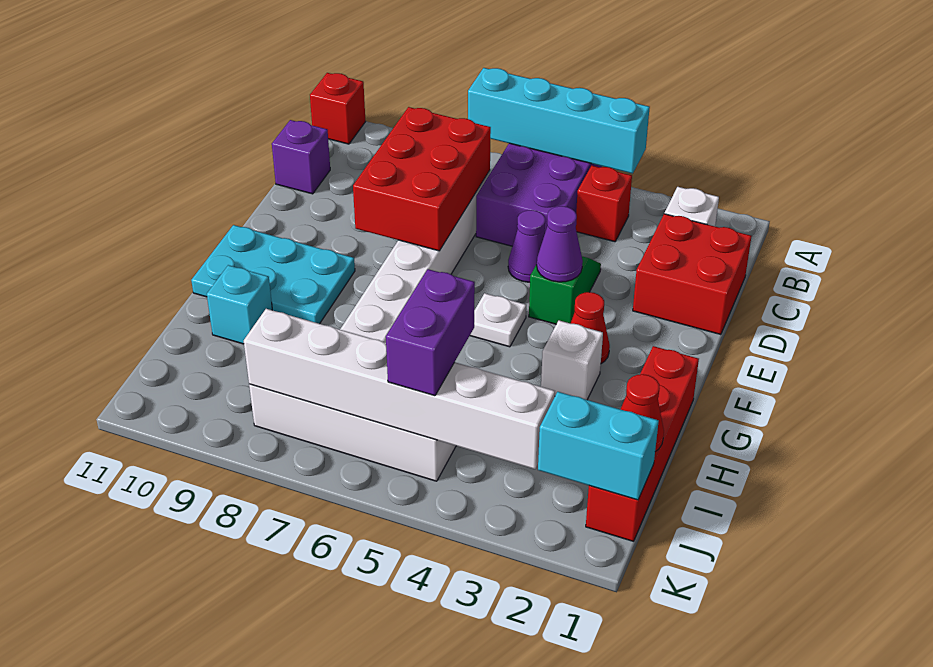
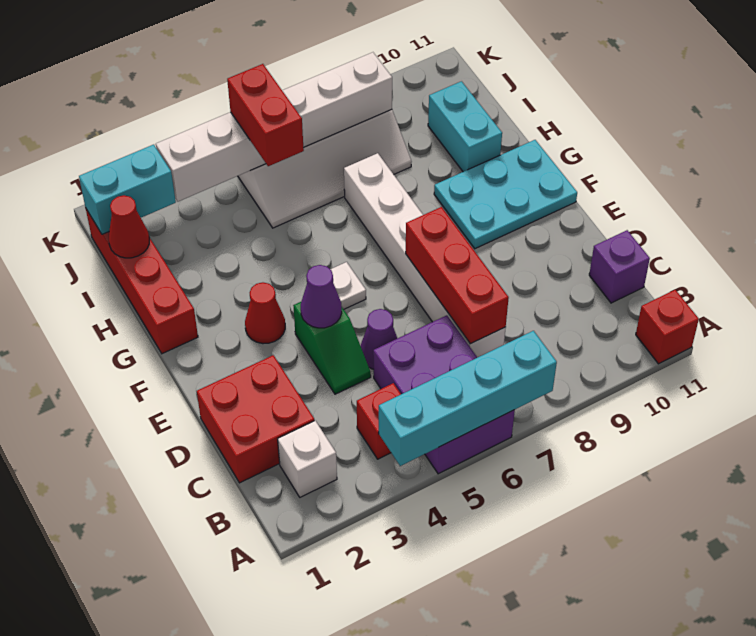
red 2x3 brick [353,107,491,251] -> red 1x3 brick [406,207,509,344]
white 1x1 brick [541,321,603,400] -> none
cyan 1x1 brick [207,265,272,344] -> cyan 1x2 brick [428,81,502,172]
purple 1x2 brick [386,269,475,396] -> red 1x2 brick [227,64,304,166]

